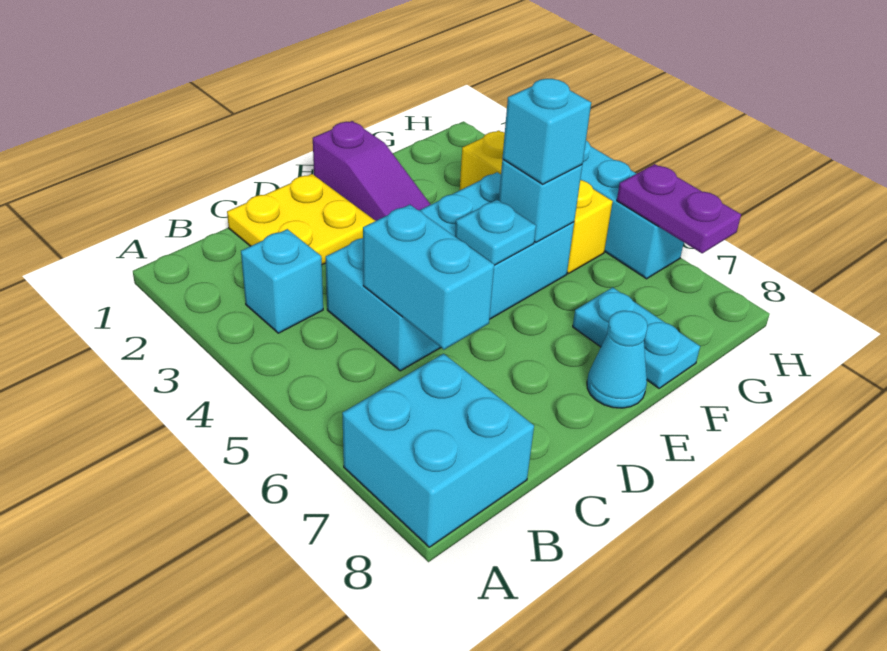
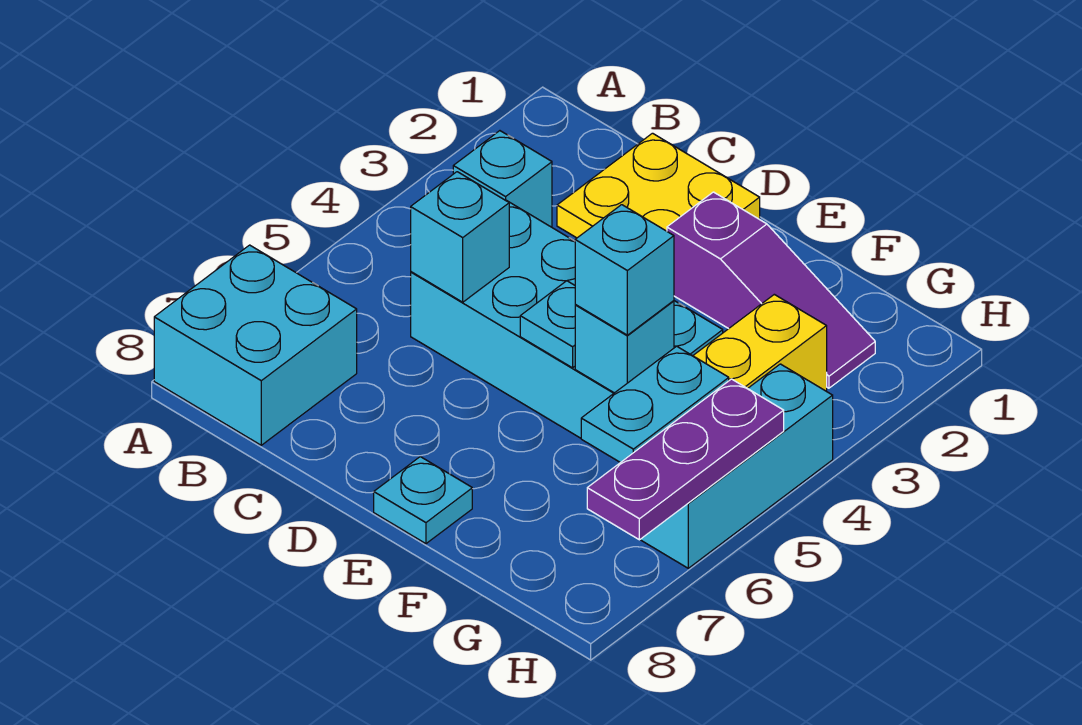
cyan 1x2 brick [363,205,494,350] -> cyan 1x1 brick [411,172,509,302]
purple 1x3 slope [313,121,431,221] -> purple 1x3 slope turned to [667,192,875,388]
cyan 1x1 cone [587,311,647,408] -> cyan 1x1 plate [374,457,472,544]
cyan 1x2 plate [573,287,700,388] -> cyan 1x2 plate moved to [581,346,729,463]
purple 1x2 plate [617,164,741,253] -> purple 1x3 plate [587,379,784,540]

